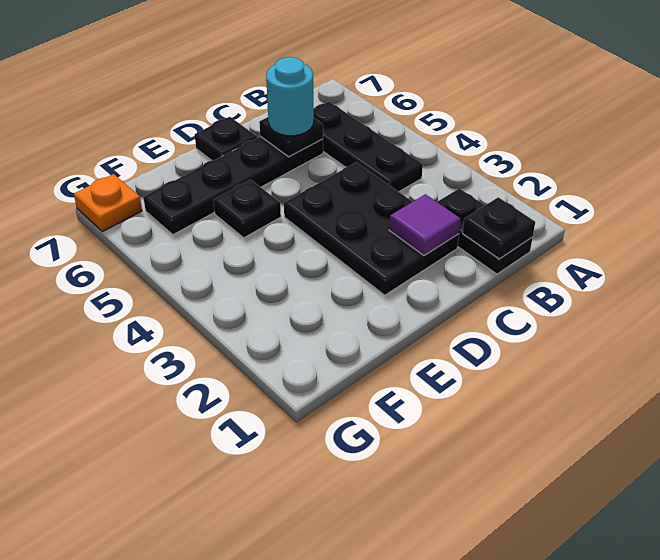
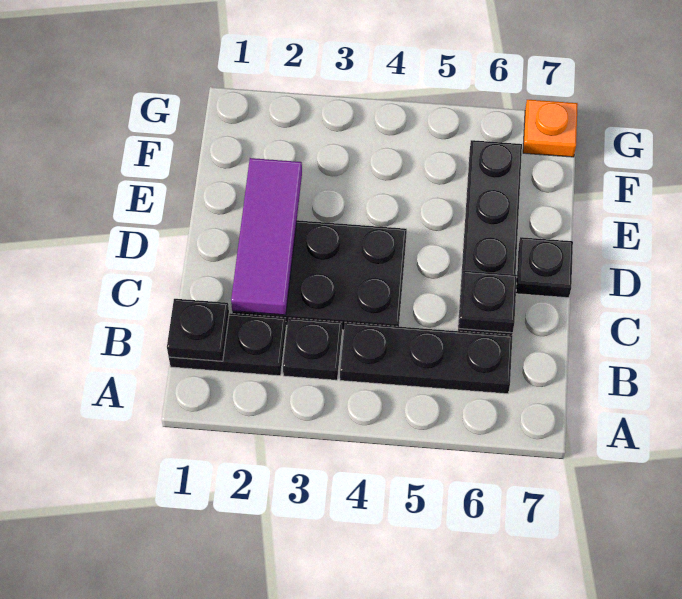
purple 1x1 tile [389,194,461,255] -> purple 1x3 tile [231,158,302,315]
cyan 1x1 round brick [266,57,314,136] -> none
black 1x1 plate [213,180,281,238] -> black 1x1 plate moved to [283,318,342,380]

